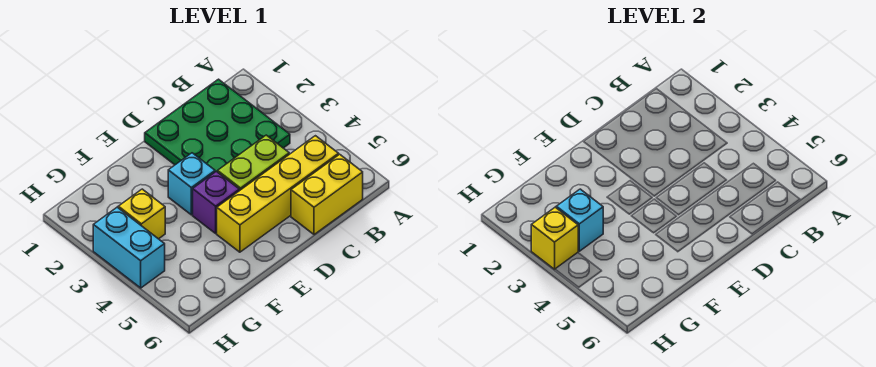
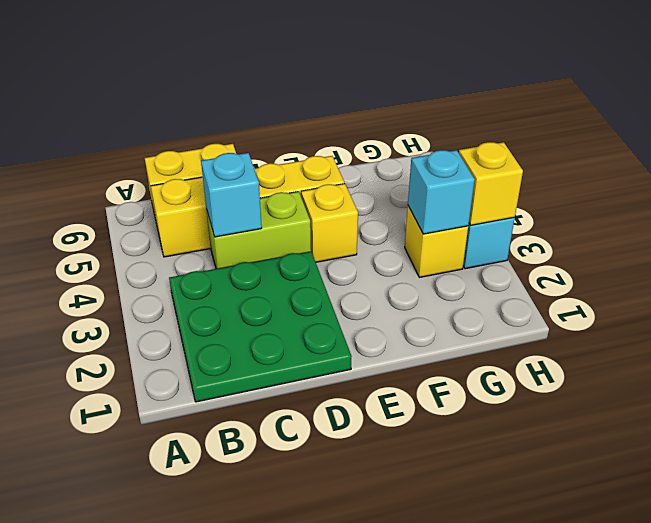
cyan 1x1 brick [168,153,215,215] -> cyan 1x1 brick moved to [201,153,262,237]
purple 1x1 brick [193,171,239,233] -> yellow 1x1 brick [301,184,358,262]

